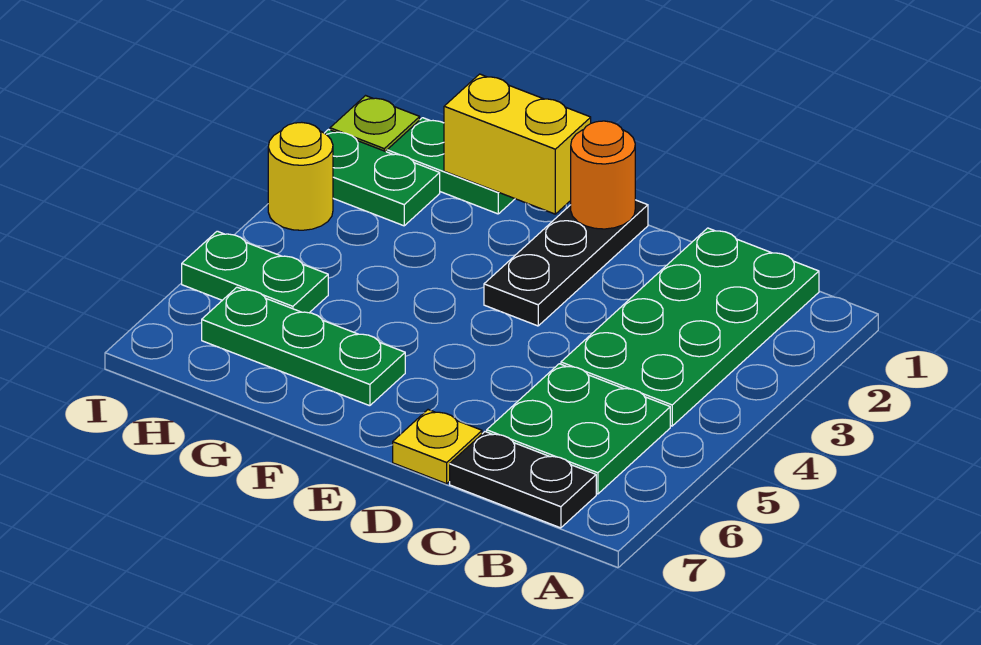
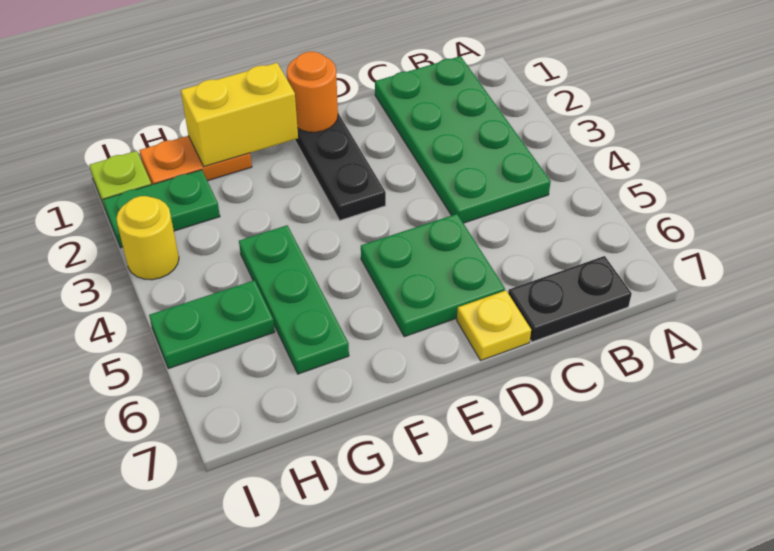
green 2x2 plate [487,364,670,494] -> green 2x2 plate moved to [361,214,505,337]
green 1x3 plate [202,287,405,406] -> green 1x3 plate turned to [239,225,349,374]
green 1x2 plate [387,118,515,214] -> orange 1x2 plate [139,136,252,185]

